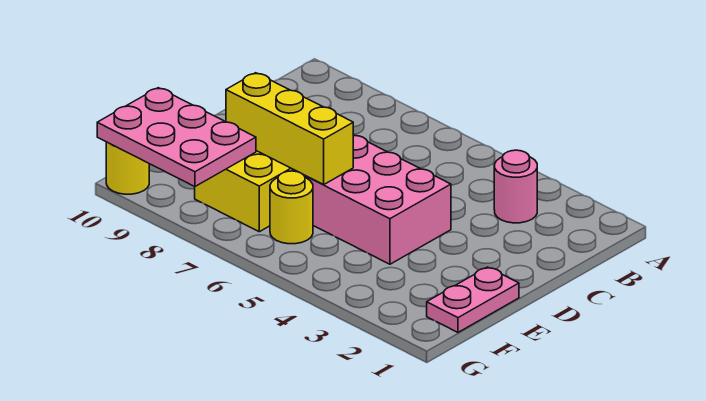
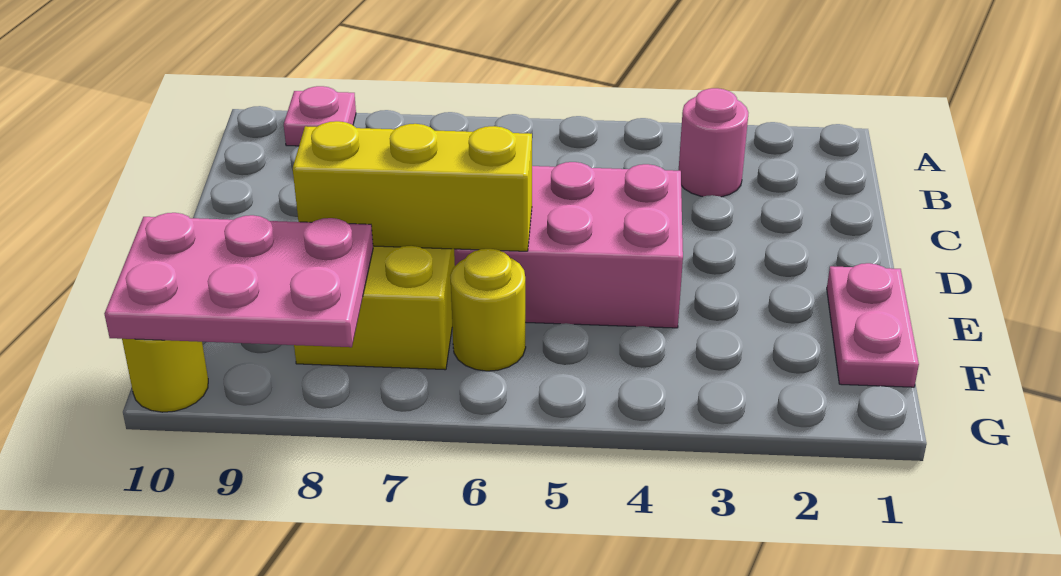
none -> pink 1x1 plate [284,86,356,146]

